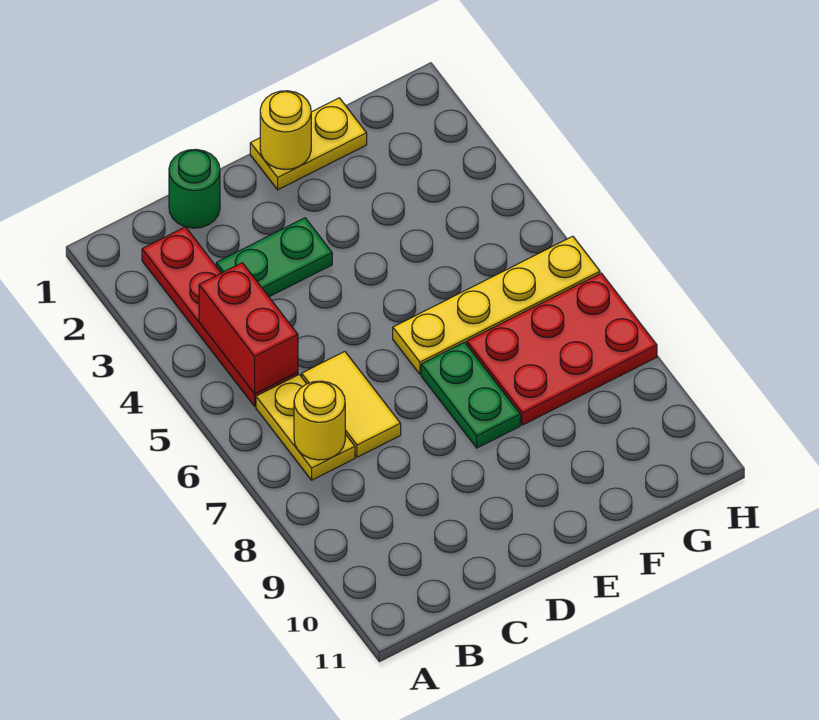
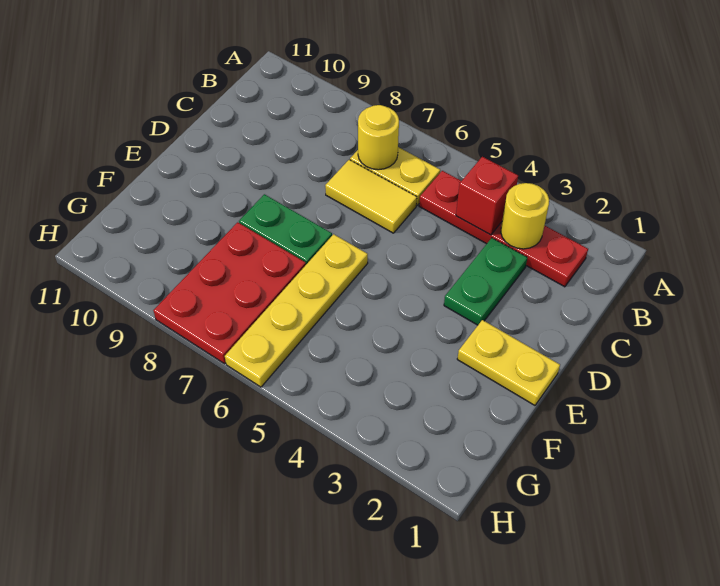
red 1x2 brick [199,263,298,394] -> red 1x1 brick [456,157,518,235]
green 1x1 round brick [169,149,220,228] -> none
yellow 1x2 plate [250,98,367,190] -> yellow 1x2 plate turned to [457,320,560,405]
yellow 1x1 round brick [260,91,311,170] -> yellow 1x1 round brick moved to [501,183,549,249]

